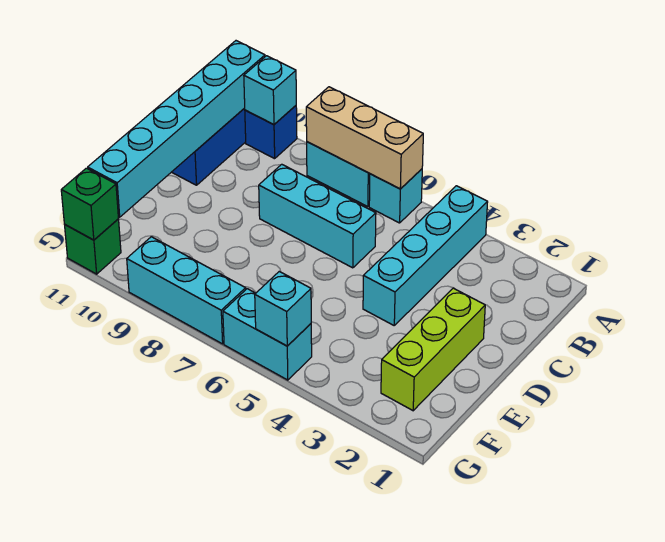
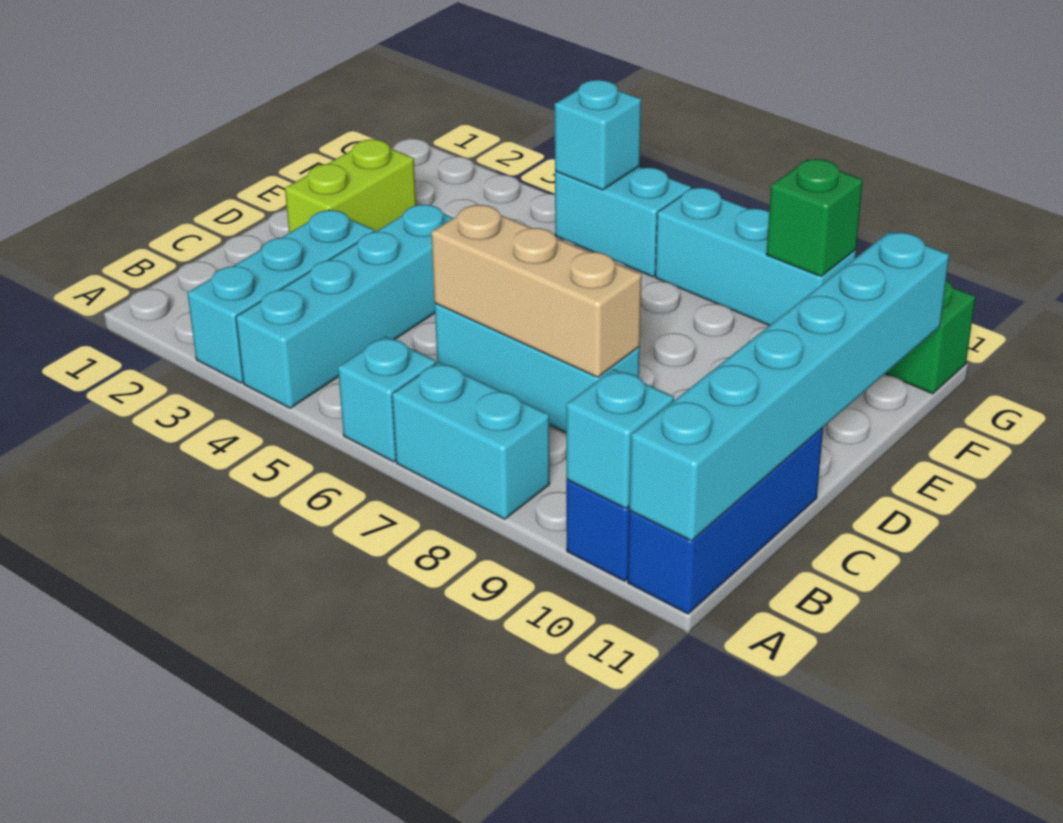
none -> cyan 1x3 brick [187,210,375,383]
tan 1x3 brick [306,87,423,189] -> tan 1x3 brick moved to [431,205,642,377]
lime 1x3 brick [381,288,485,411] -> lime 1x2 brick [285,139,416,233]
green 1x1 brick [61,168,118,240] -> green 1x1 brick moved to [766,159,863,277]

